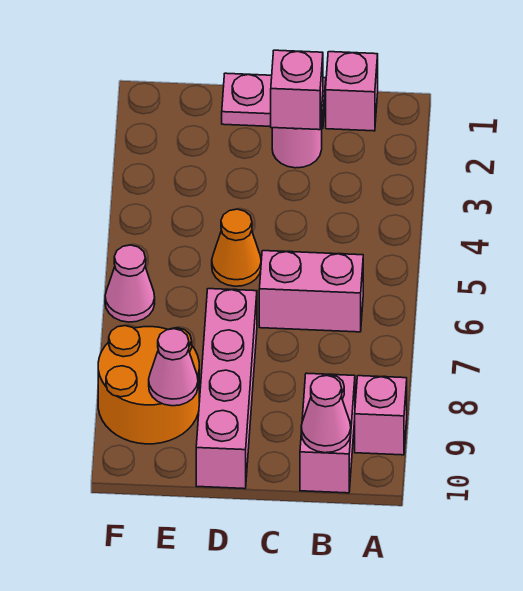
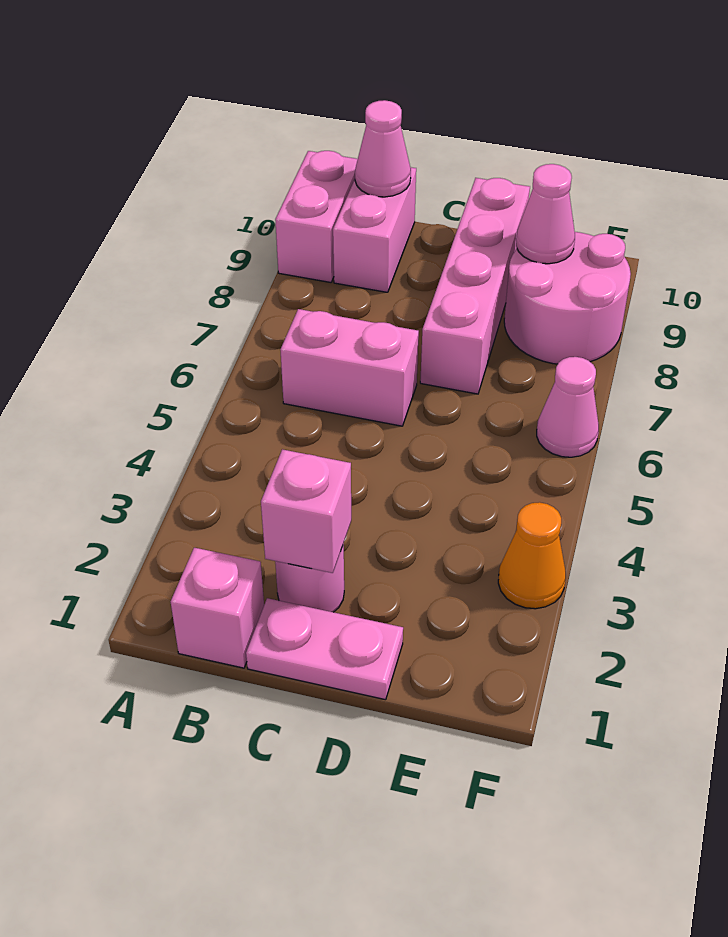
pink 1x1 brick [355,376,407,455] -> pink 1x2 brick [275,151,358,282]
orange 1x1 cone [212,209,261,286] -> orange 1x1 cone moved to [498,502,566,609]
orange 2x2 round brick [98,326,199,444] -> pink 2x2 round brick [504,232,631,364]

